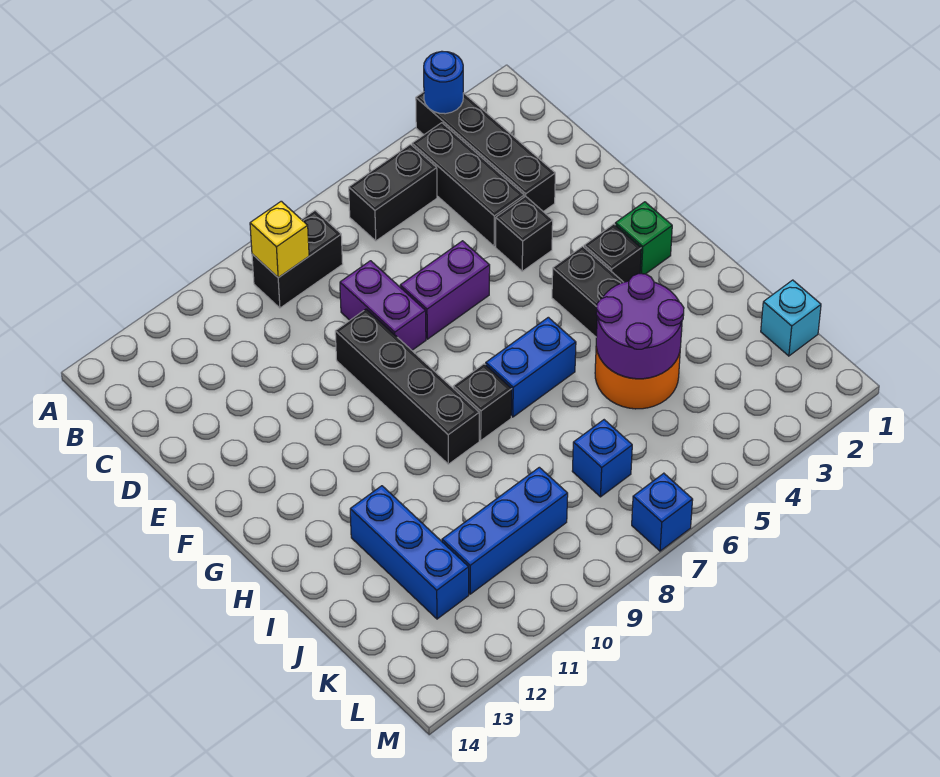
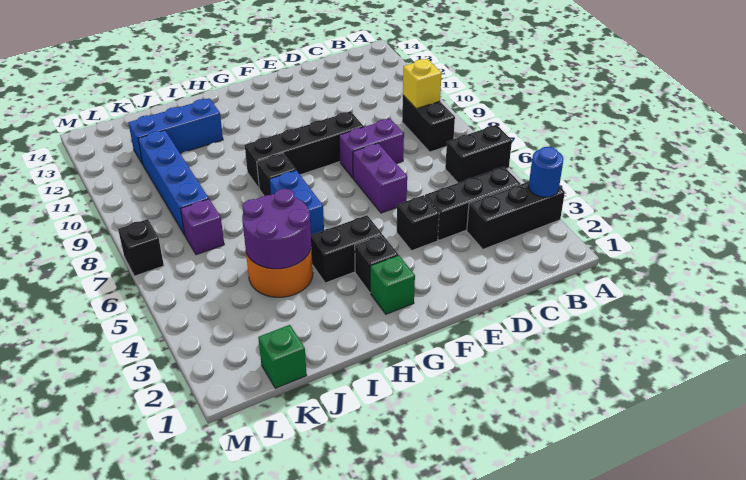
black 1x4 brick [416,92,555,212] -> black 1x3 brick [467,182,565,249]
black 1x2 brick [349,144,437,241] -> black 1x2 brick turned to [445,125,512,183]
cyan 1x1 brick [761,280,821,356] -> green 1x1 brick [258,325,307,388]
blue 1x1 brick [572,420,632,497] -> purple 1x1 brick [181,199,224,255]
blue 1x3 brick [442,467,568,594] -> blue 1x4 brick [138,130,209,235]
blue 1x1 brick [632,473,693,551] -> black 1x1 brick [118,219,164,276]

